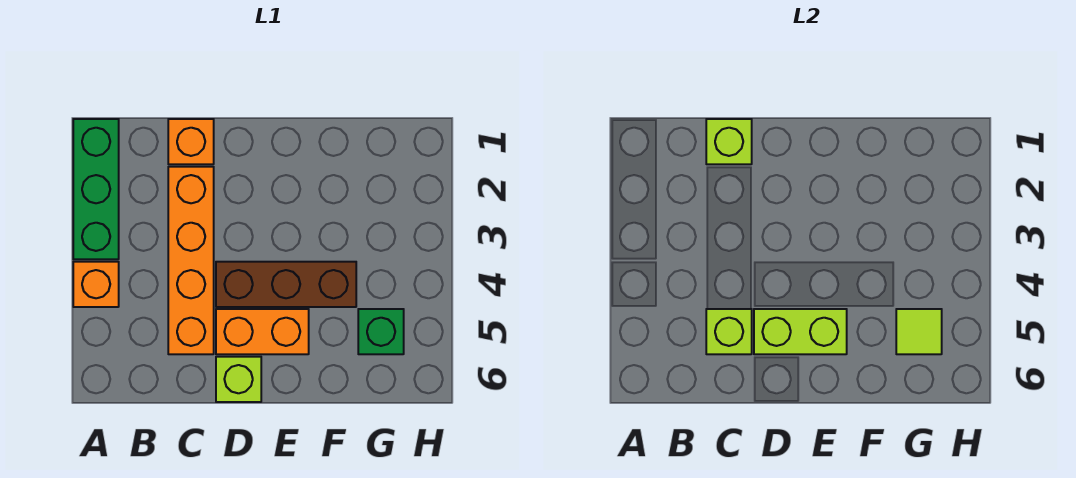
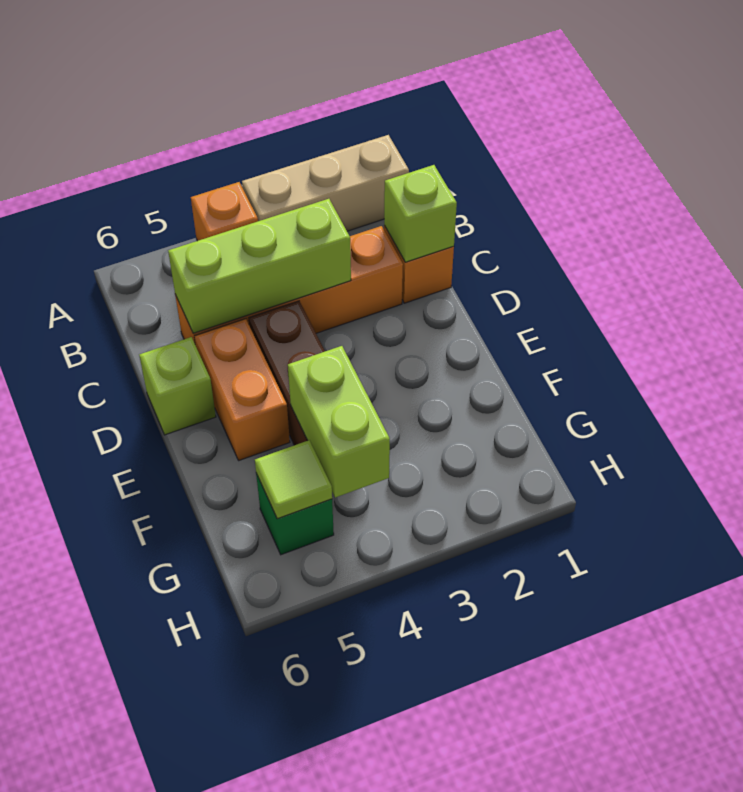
green 1x3 brick [73,119,119,259] -> tan 1x3 brick [242,135,409,231]
lime 1x1 brick [706,309,752,354] -> lime 1x3 brick [168,199,351,333]
lime 1x2 brick [754,309,847,354] -> lime 1x2 brick moved to [288,346,390,498]

